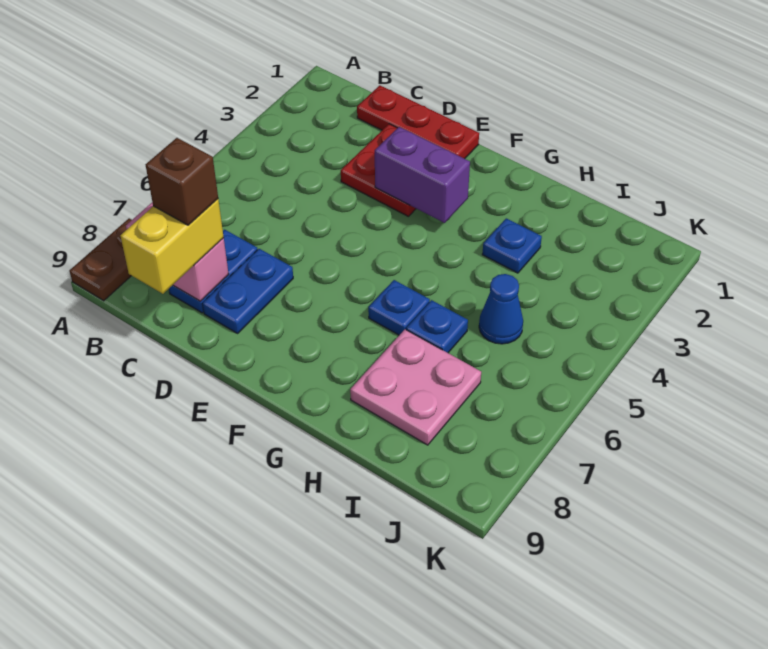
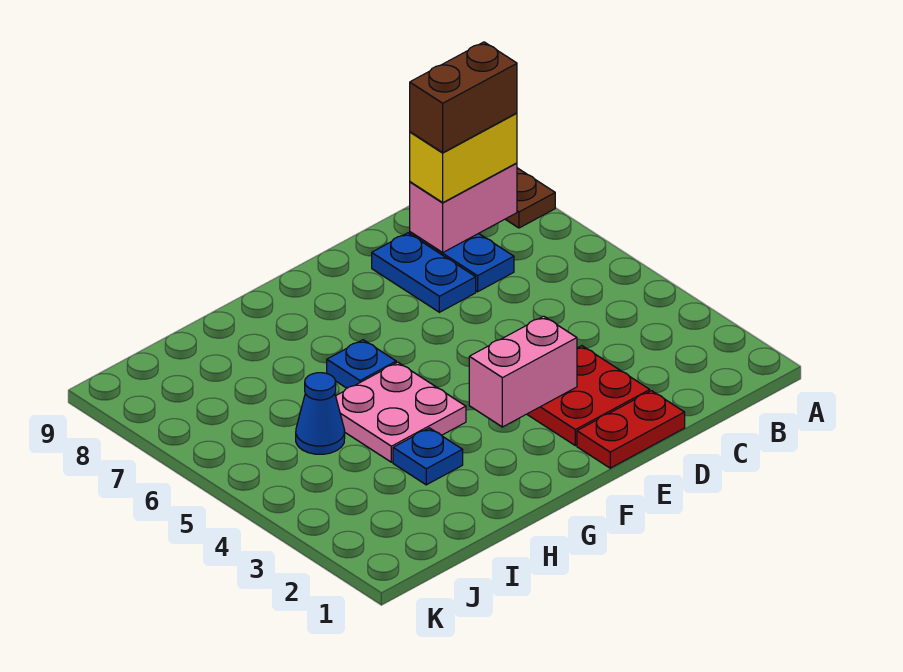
red 1x3 plate [357,85,479,159] -> red 1x2 plate [577,391,685,468]
yellow 1x2 brick [120,199,224,294] -> yellow 1x2 brick turned to [410,113,517,202]
brown 1x1 brick [146,138,218,225] -> brown 1x2 brick [410,42,517,153]
purple 1x2 brick [375,127,470,223] -> pink 1x2 brick [469,316,577,427]
blue 1x1 plate [406,300,468,353] -> none
pink 2x2 plate [350,330,481,445] -> pink 2x2 plate moved to [336,362,466,462]

